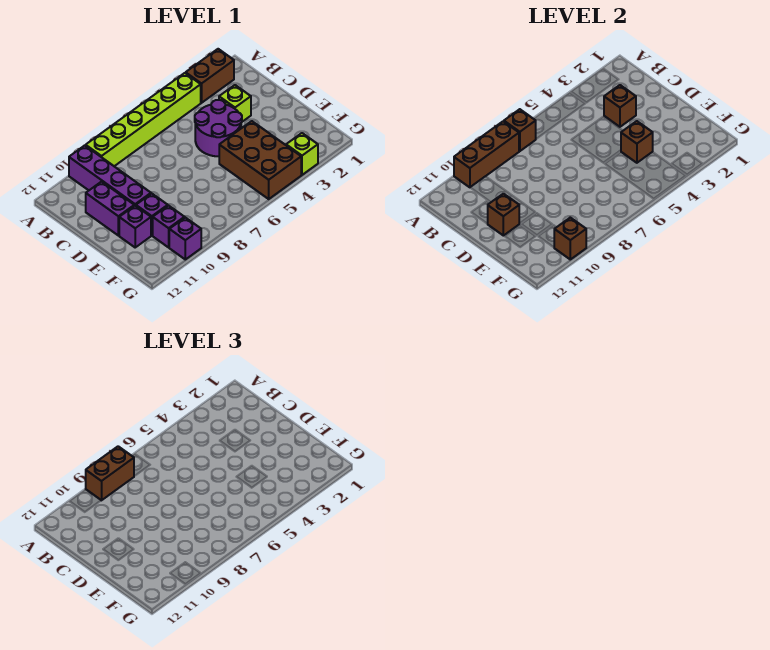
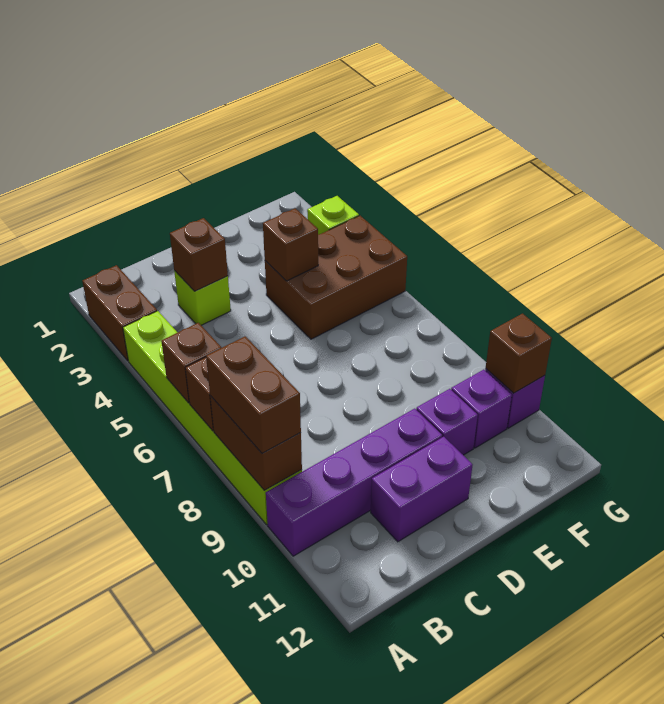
brown 1x3 brick [454,121,519,187] -> brown 1x2 brick [210,396,302,490]
purple 2x2 round brick [195,100,242,156] -> none
brown 1x1 brick [488,194,519,236] -> brown 1x1 brick moved to [161,323,222,403]
purple 1x1 brick [119,206,151,247] -> none

